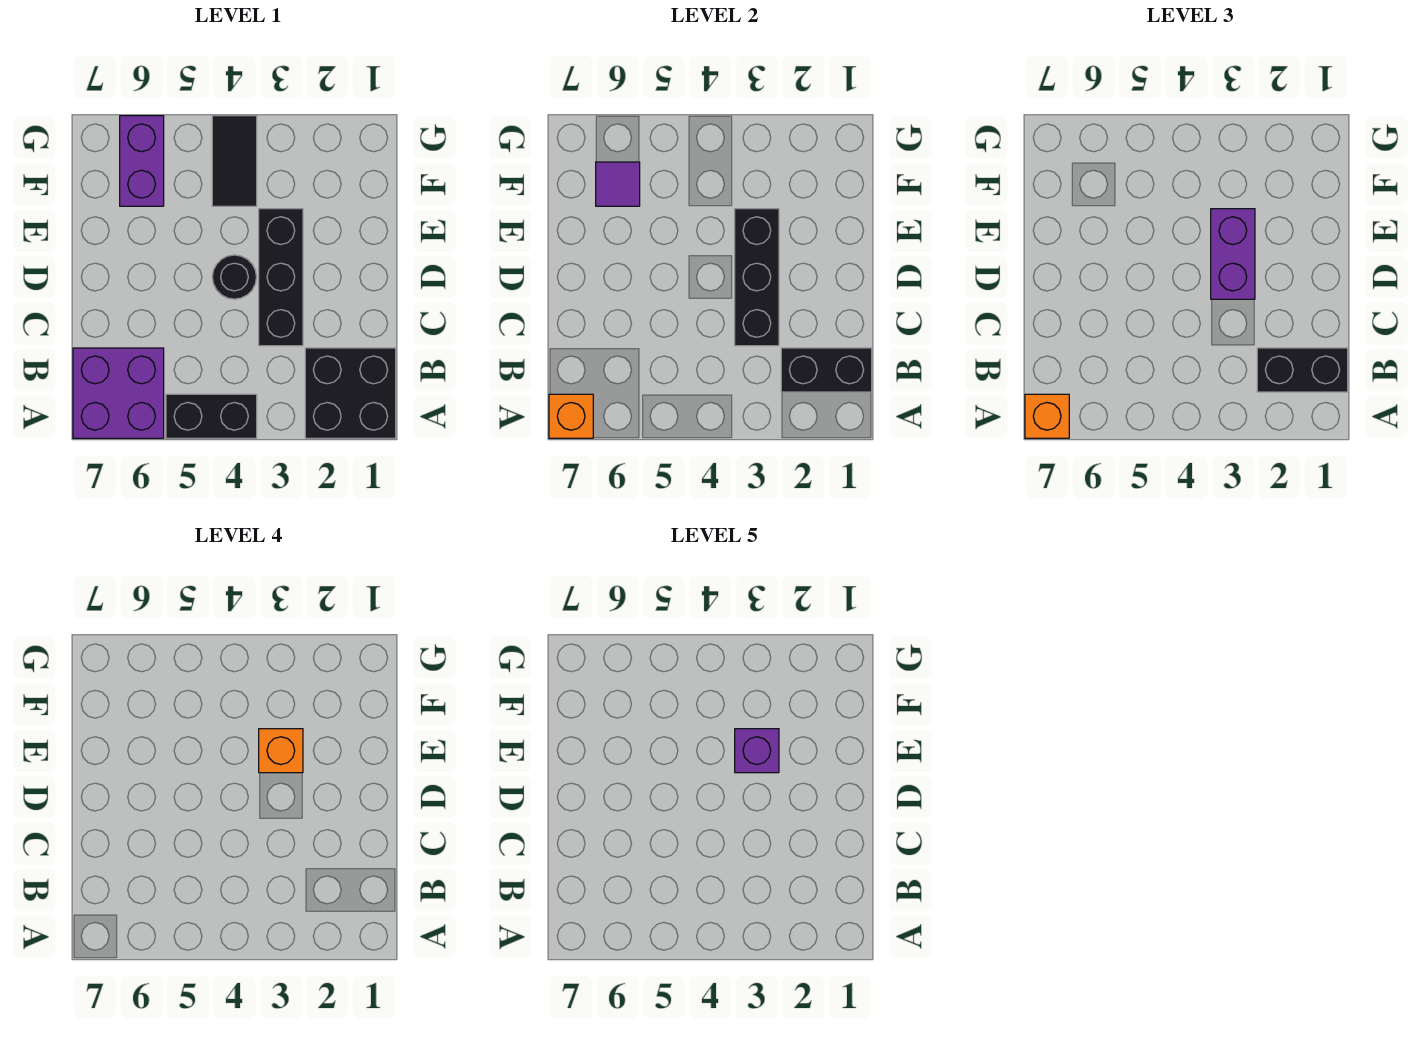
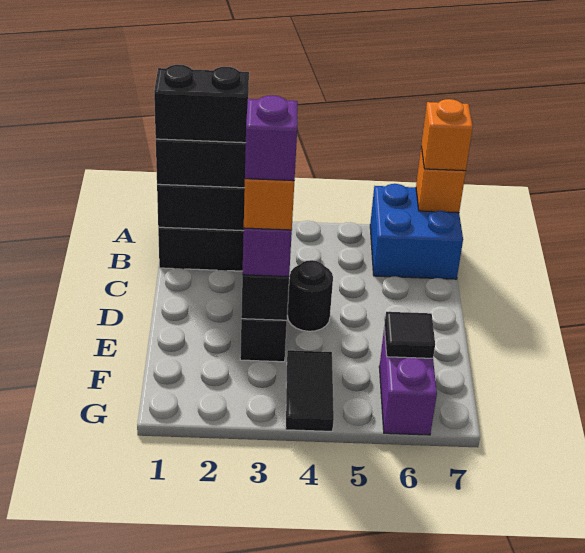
black 1x2 brick [166,394,257,438] -> black 1x2 brick moved to [154,65,249,143]
purple 2x2 brick [73,348,164,438] -> blue 2x2 brick [370,184,463,279]
purple 1x1 tile [596,162,640,206] -> black 1x1 tile [384,312,435,358]

